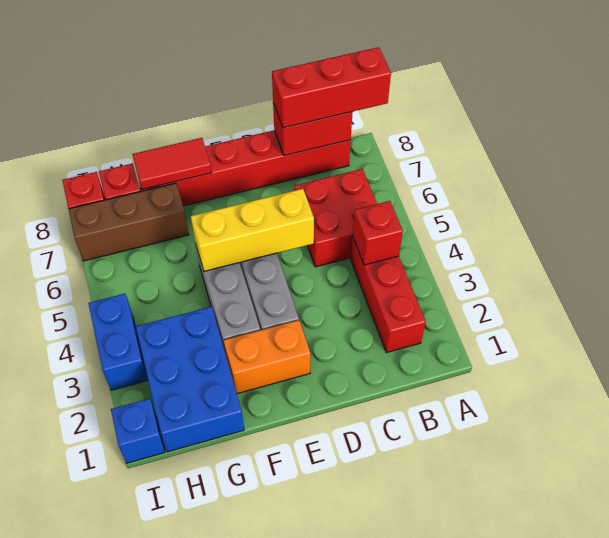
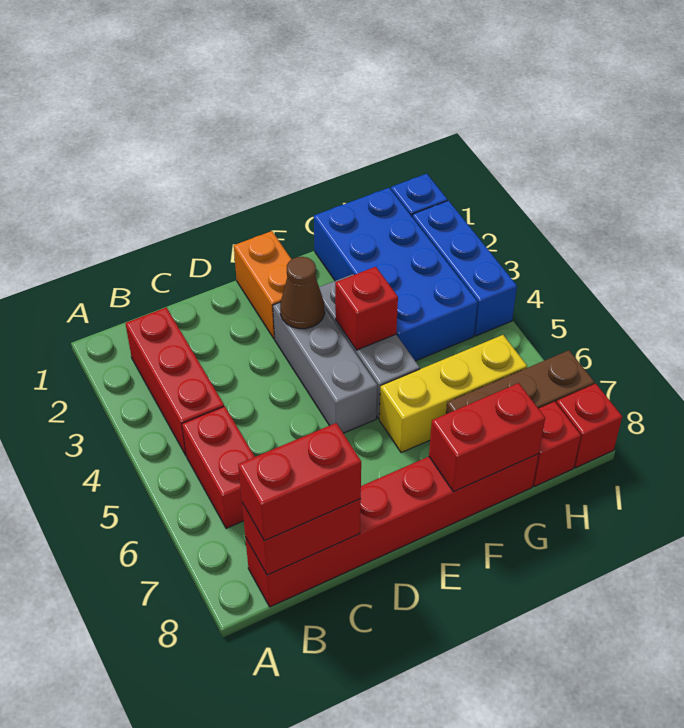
red 1x3 brick [272,47,391,128] -> red 1x2 brick [238,423,361,541]
red 1x1 brick [352,201,403,265] -> red 1x1 brick moved to [335,267,398,350]
red 2x2 brick [294,169,377,267] -> red 1x2 brick [182,406,255,528]
yellow 1x3 brick [191,189,314,271] -> yellow 1x3 brick moved to [379,335,527,453]
orange 1x2 brick [223,320,311,394] -> orange 1x2 brick turned to [234,231,292,339]
none -> brown 1x1 cone [280,257,325,329]
red 1x2 tile [132,138,212,189] -> red 1x2 brick [429,383,545,492]
blue 2x3 brick [135,307,244,452] -> blue 2x4 brick [314,188,478,361]
blue 1x2 brick [88,294,148,390] -> blue 1x3 brick [412,201,517,336]

